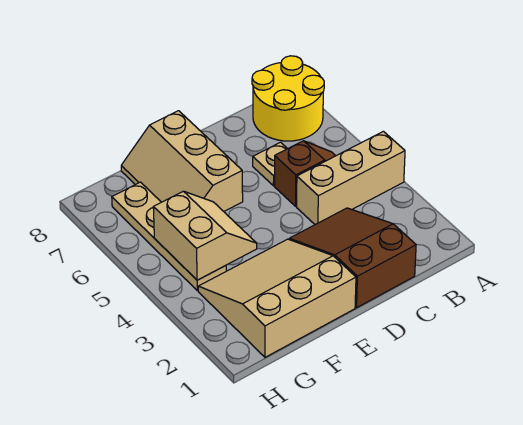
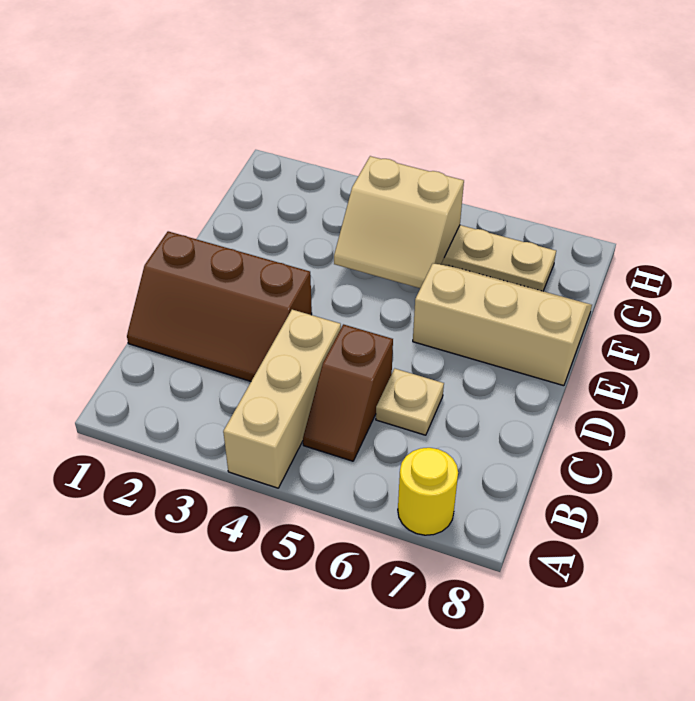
yellow 2x2 round brick [252,56,324,141] -> yellow 1x1 round brick [398,448,458,535]
brown 2x3 slope [289,208,416,308] -> brown 2x3 slope turned to [127,231,312,381]
tan 3x3 slope [198,239,356,357] -> none

